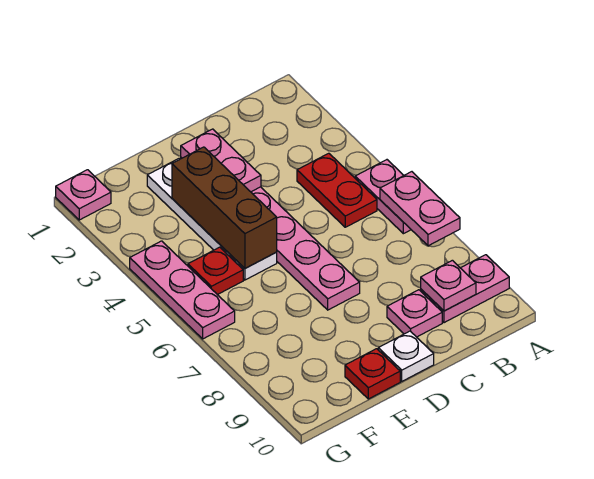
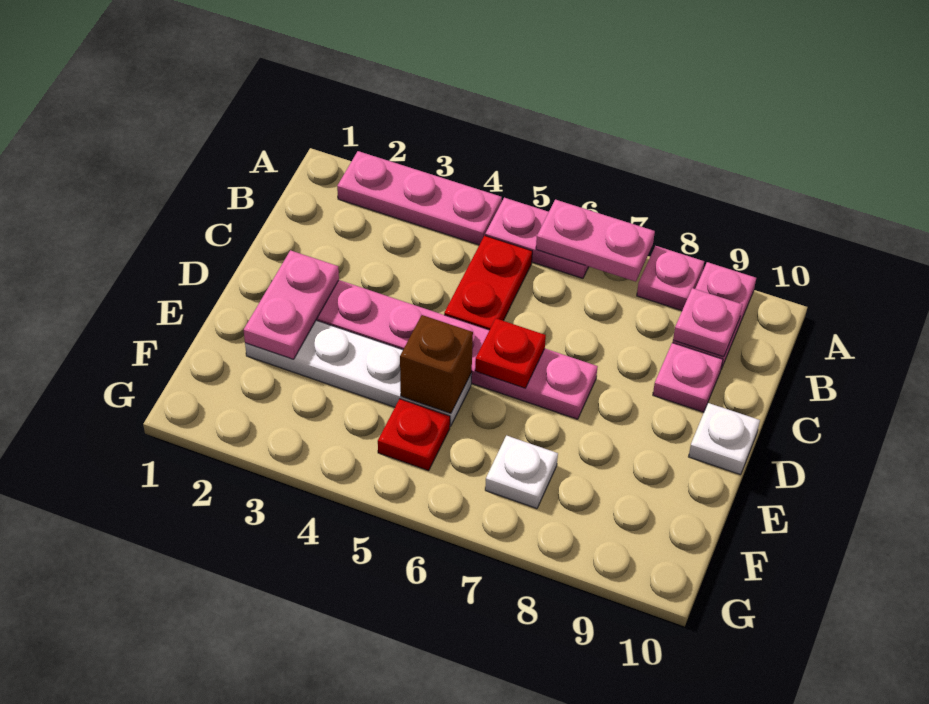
red 1x2 plate [297,153,377,227] -> red 1x2 plate turned to [444,236,532,330]
pink 1x2 plate [181,129,261,192] -> pink 1x2 plate turned to [244,250,339,359]
brown 1x3 brick [172,147,277,268] -> brown 1x1 brick [400,315,473,413]
red 1x1 plate [345,349,400,399] -> red 1x1 plate moved to [475,319,546,388]
none -> white 1x1 plate [485,436,558,509]
pink 1x1 plate [56,170,111,220] -> pink 1x1 plate moved to [637,246,704,311]
pink 1x3 plate [130,241,235,339] -> pink 1x3 plate moved to [337,151,502,245]

